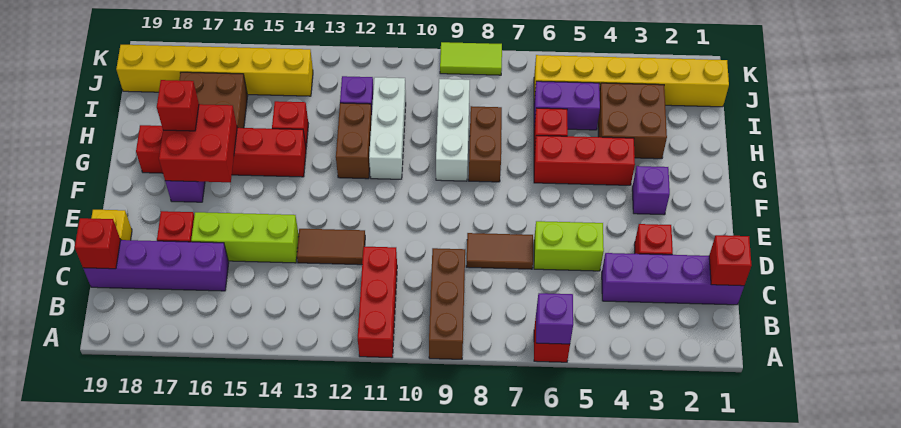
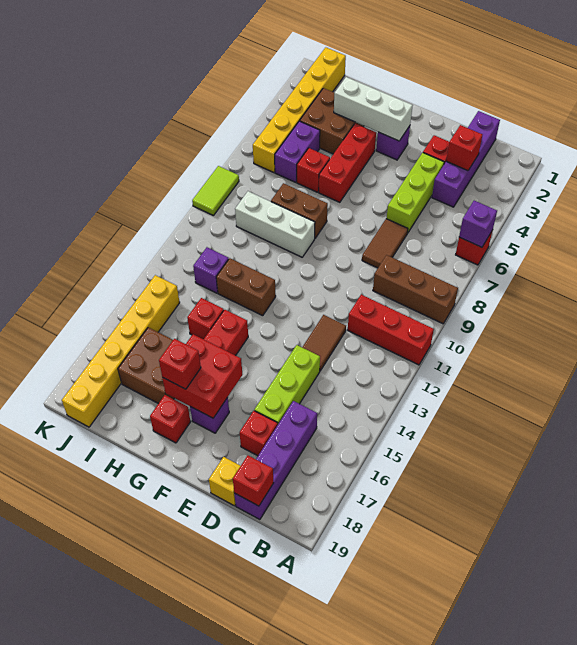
red 1x1 brick [709,235,752,286] -> red 1x1 brick moved to [446,125,482,171]
lime 1x2 brick [534,221,604,271] -> lime 1x3 brick [386,153,444,233]
white 1x3 brick [369,77,406,179] -> white 1x3 brick moved to [334,77,413,141]

